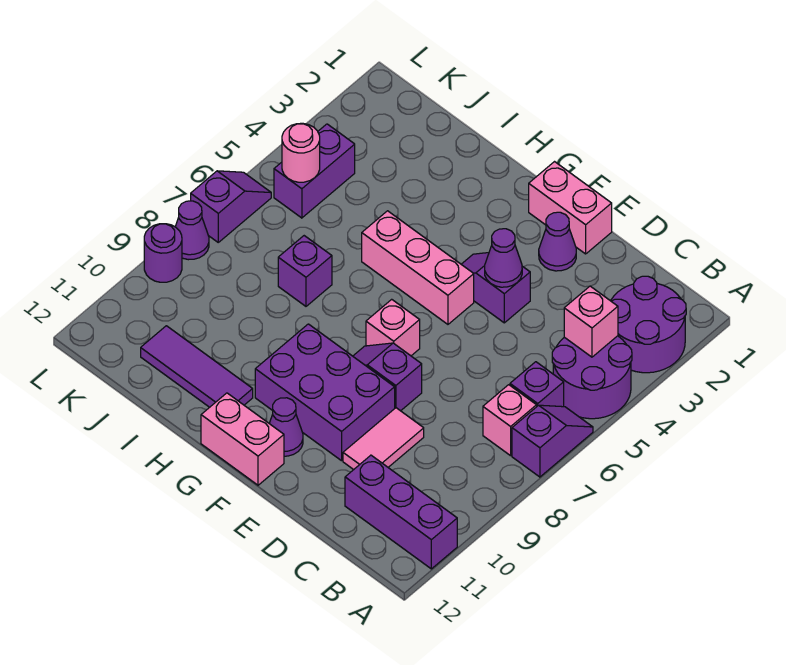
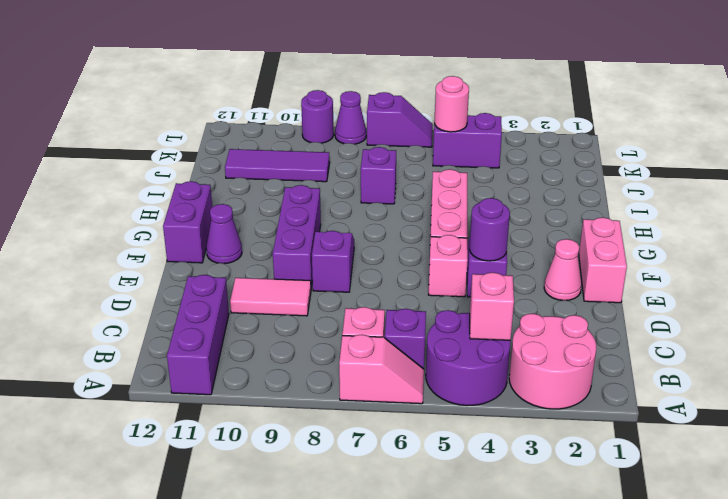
purple 2x2 round brick [611,276,686,373] -> pink 2x2 round brick [509,313,596,409]
purple 1x2 slope [512,405,593,477] -> pink 1x2 slope [339,335,424,404]
purple 1x1 cone [539,212,576,271] -> pink 1x1 cone [544,239,582,300]
purple 1x1 cone [485,229,522,287] -> purple 1x1 round brick [469,198,510,261]
purple 2x3 brick [255,324,395,461] -> purple 1x3 brick [273,185,321,288]
pink 1x1 brick [366,299,420,356] -> pink 1x1 brick moved to [429,235,468,297]
pink 1x2 brick [201,393,284,485] -> purple 1x2 brick [163,181,212,263]
purple 1x3 tile [141,326,253,407] -> purple 1x3 tile turned to [225,149,330,182]

